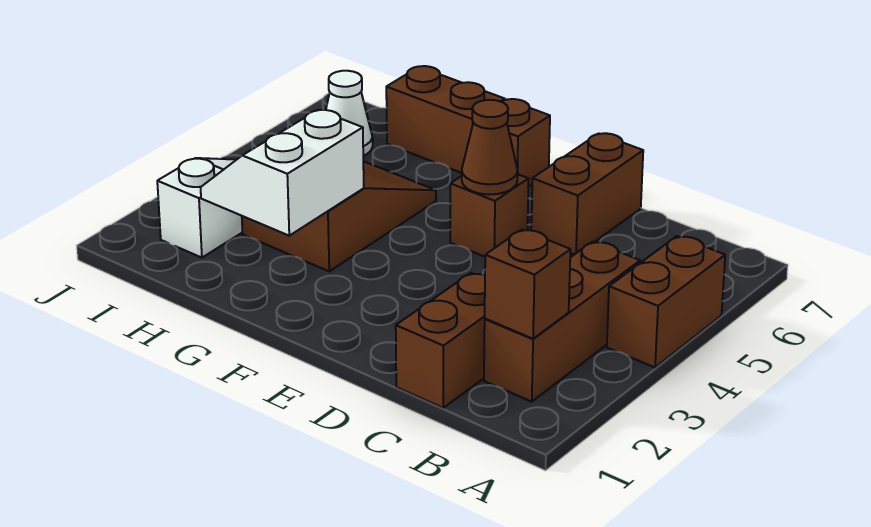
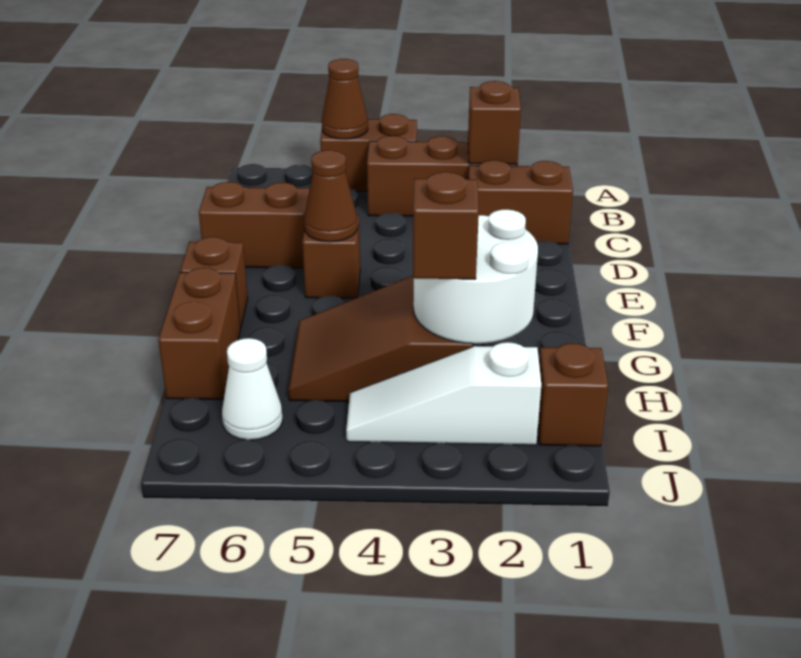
none -> brown 1x1 cone [322,59,368,139]
white 2x2 slope [201,110,364,236] -> white 2x2 round brick [413,209,538,344]
none -> brown 1x1 brick [413,172,479,279]
none -> brown 1x1 brick [538,343,608,446]

